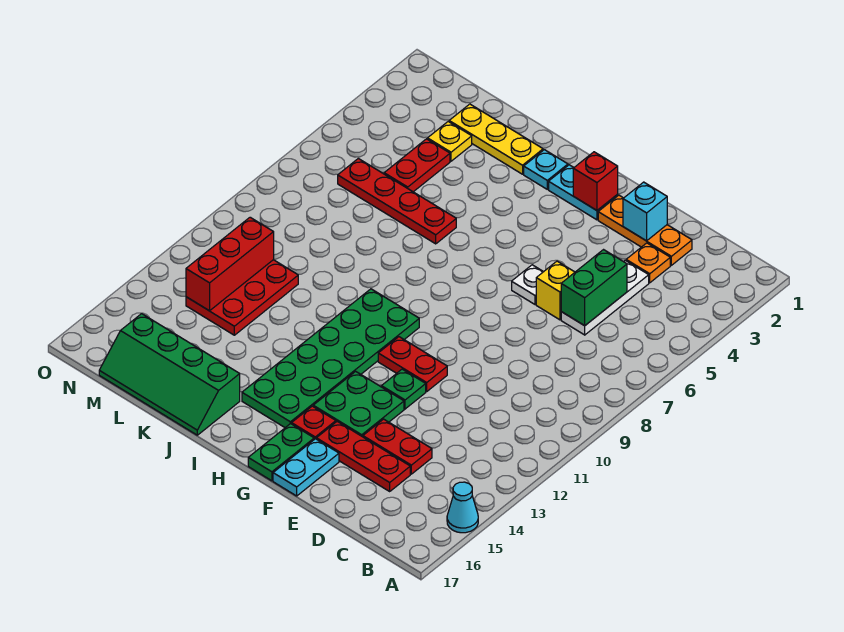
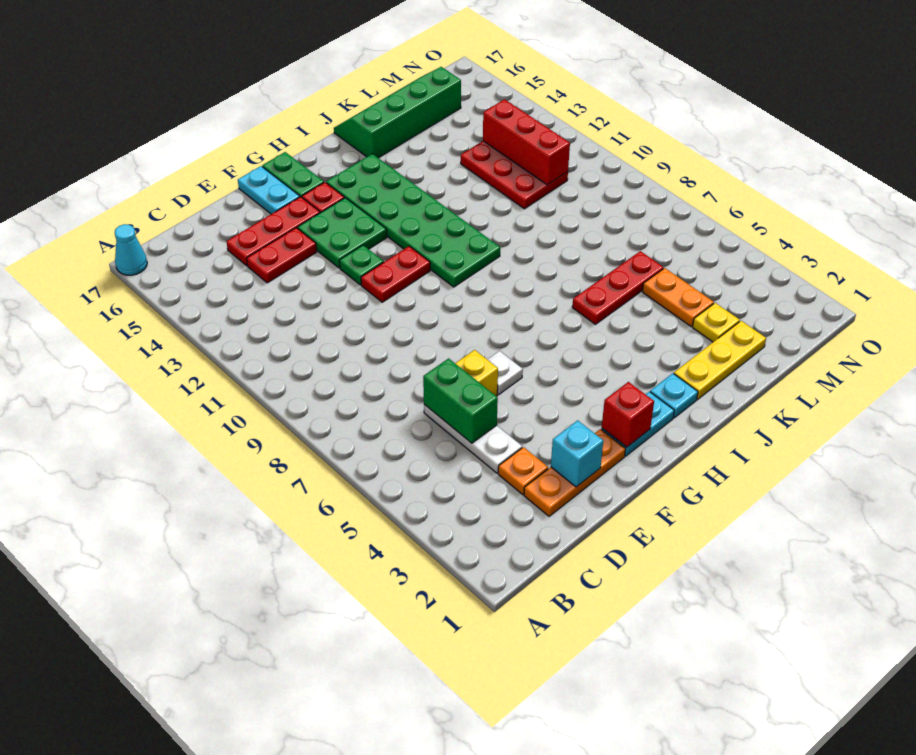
cyan 1x1 cone [447,482,478,533] -> cyan 1x1 cone moved to [115,224,147,275]
red 1x4 plate [338,158,456,244] -> red 1x3 plate [572,251,664,324]
red 1x2 plate [384,139,450,192] -> orange 1x2 plate [642,268,714,326]

